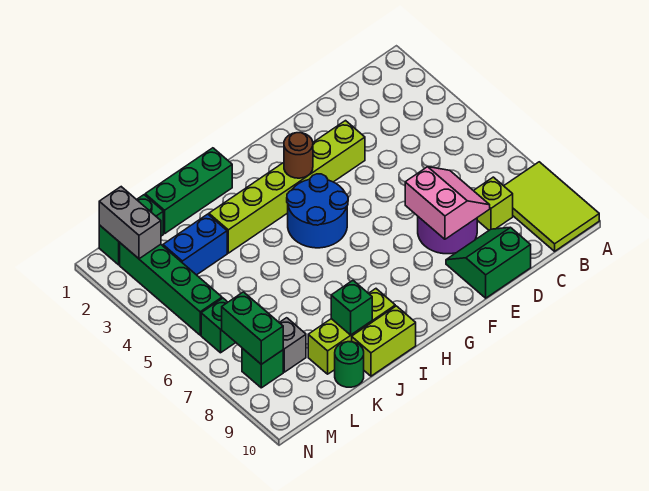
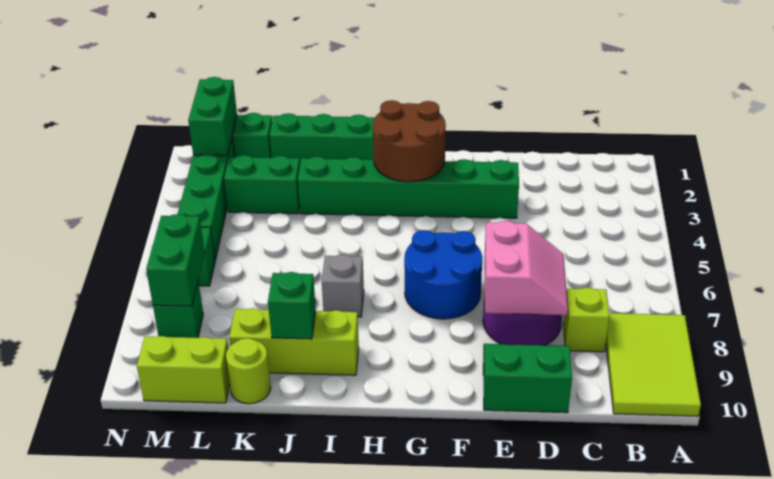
lime 1x6 brick [209,121,365,253] -> green 1x6 brick [298,157,519,218]
brown 1x1 round brick [284,133,313,178] -> brown 2x2 round brick [373,100,446,182]
blue 2x2 round brick [287,174,348,248] -> blue 2x2 round brick moved to [404,230,482,319]
lime 1x2 brick [352,306,416,376] -> lime 1x2 brick moved to [137,336,230,403]
blue 1x2 brick [163,214,227,275] -> green 1x2 brick [224,155,300,214]
green 1x1 round brick [335,342,364,387] -> lime 1x1 round brick [226,338,271,404]
grey 1x1 brick [279,318,306,372] -> grey 1x1 brick moved to [322,255,364,317]
grey 1x2 brick [99,187,161,259] -> green 1x2 brick [188,77,237,156]

